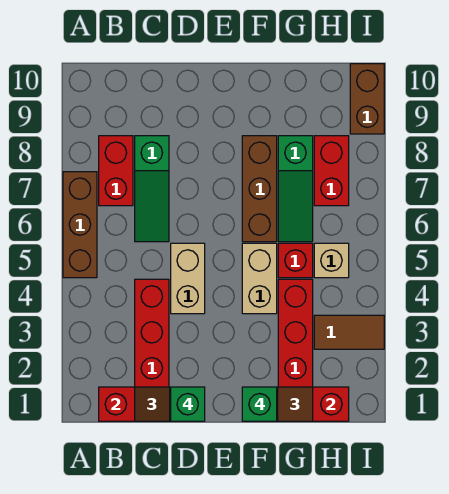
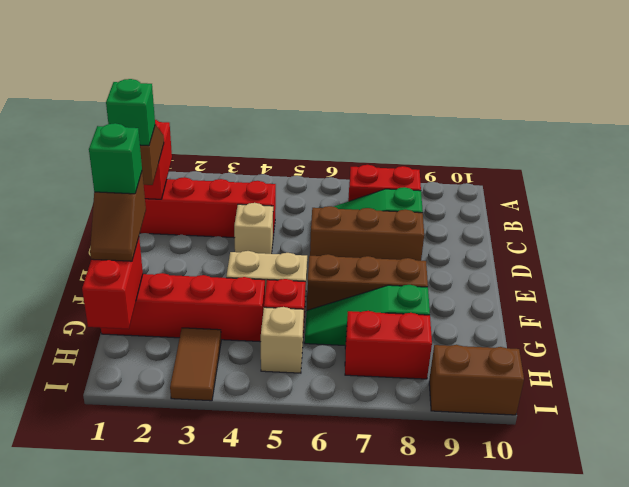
brown 1x3 brick [63,172,97,278] -> brown 1x3 brick moved to [310,206,424,261]
tan 1x2 brick [171,243,205,314] -> tan 1x1 brick [234,203,273,254]

